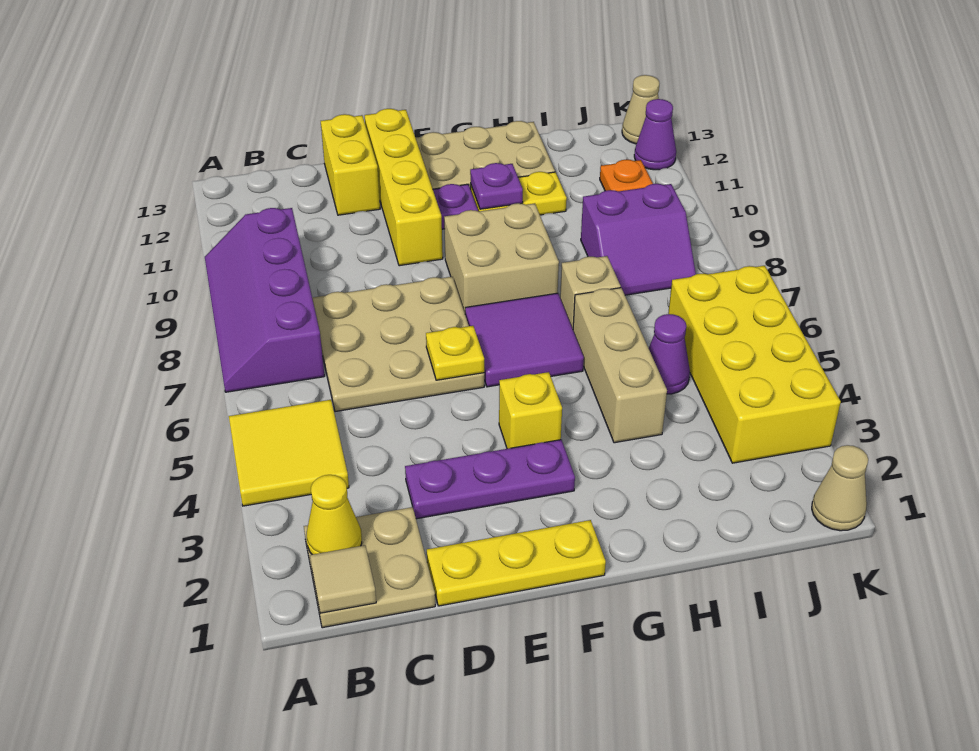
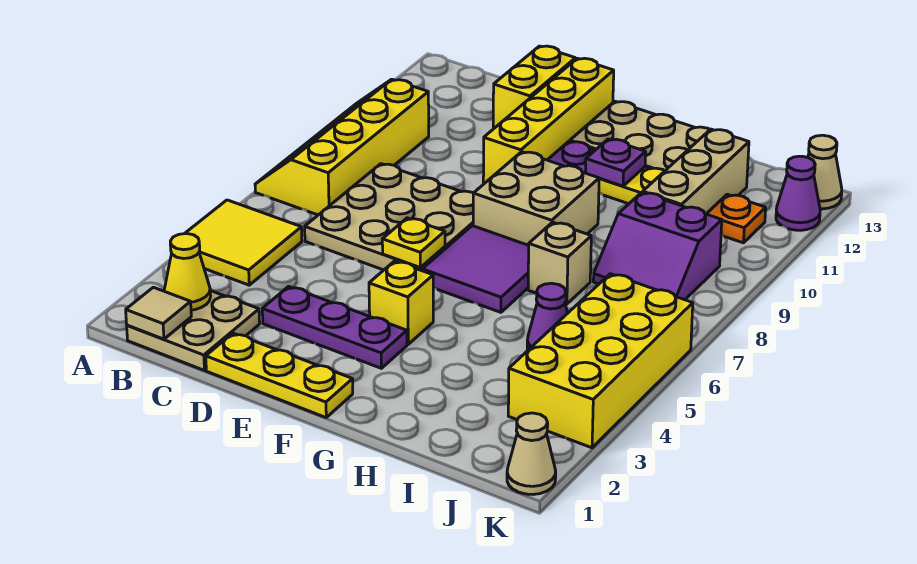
purple 2x4 slope [205,208,324,392] -> yellow 2x4 slope [255,79,429,215]
tan 1x3 brick [573,288,667,443] -> tan 1x3 brick moved to [643,129,749,214]

